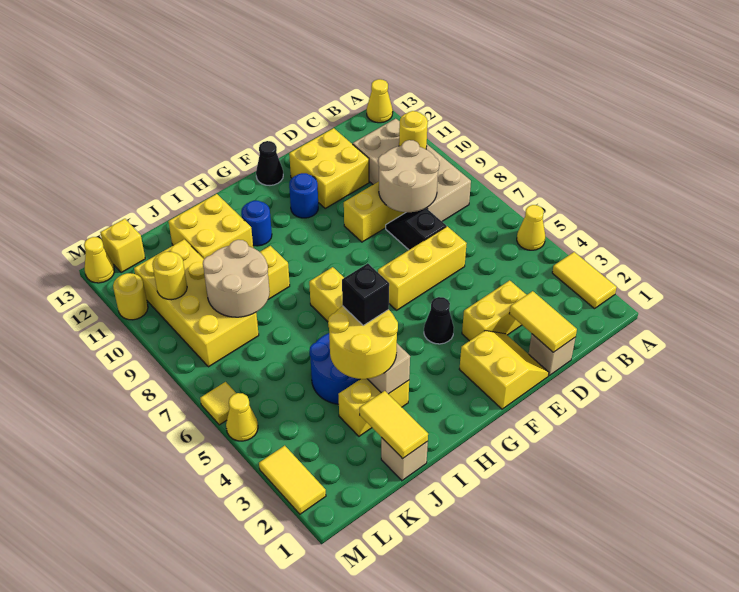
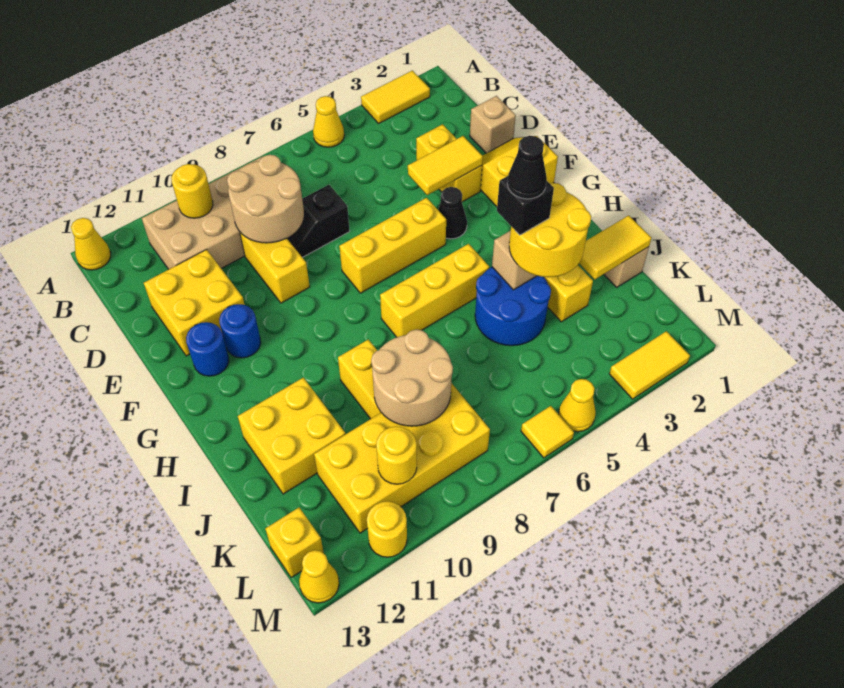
yellow 1x2 tile [509,291,577,352] -> yellow 1x2 tile moved to [408,136,483,195]
yellow 1x3 brick [378,226,467,310] -> yellow 1x3 brick turned to [339,198,446,293]
black 1x1 cone [256,141,283,185] -> black 1x1 cone moved to [507,136,547,199]
blue 1x1 round brick [241,201,272,246] -> blue 1x1 round brick moved to [186,322,229,376]

